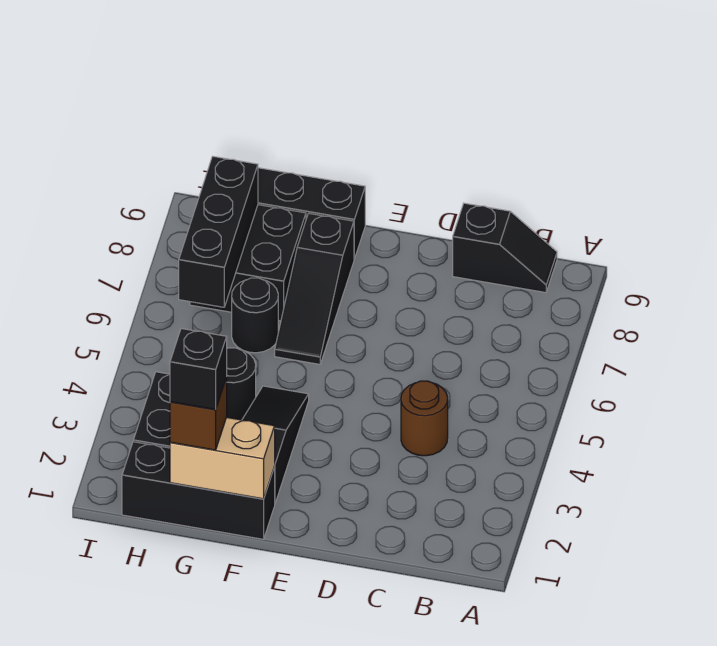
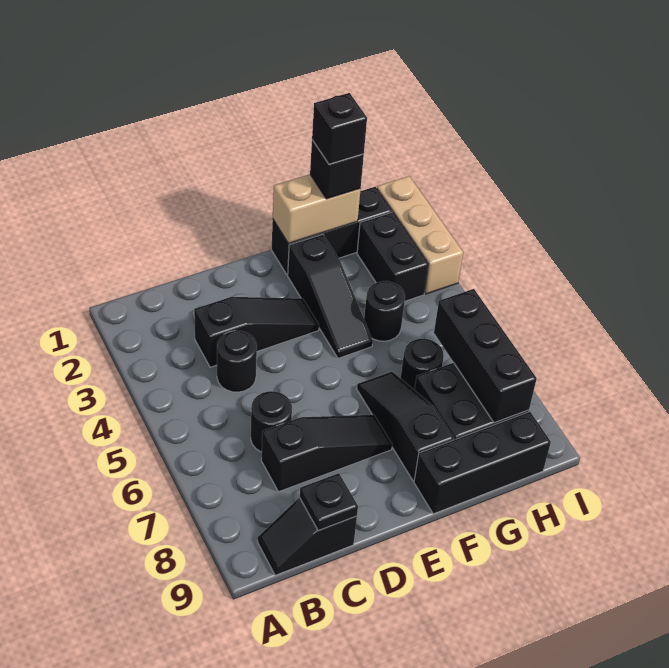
none -> black 1x3 slope [194,297,319,367]
brown 1x1 round brick [401,381,448,456] -> black 1x1 round brick [217,331,257,392]
none -> black 1x1 round brick [251,391,292,452]
none -> black 1x3 slope [261,415,392,492]
none -> black 1x1 plate [300,473,358,531]
brown 1x1 brick [170,377,227,450] -> black 1x1 brick [310,140,364,199]
none -> tan 1x3 brick [377,176,463,294]

